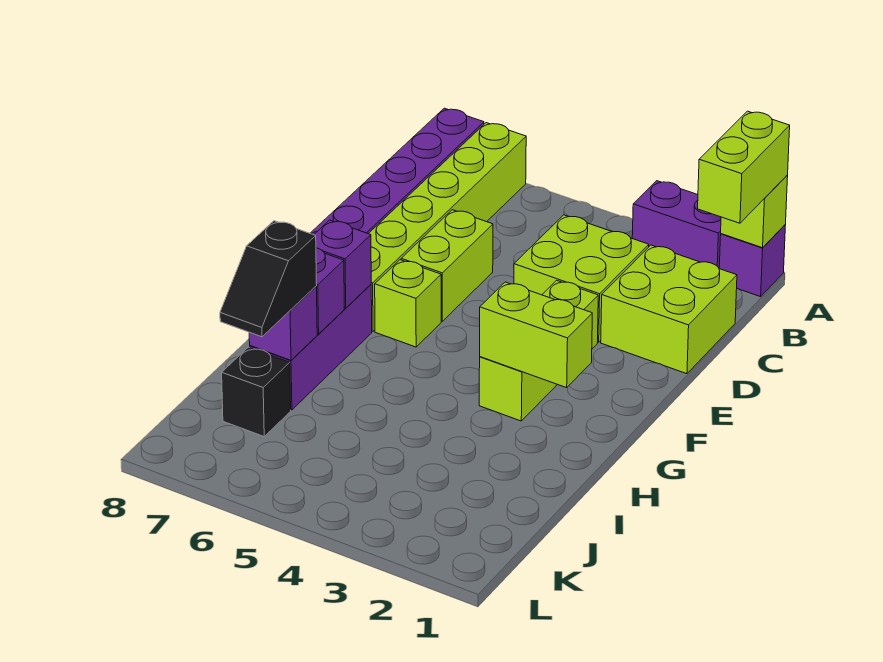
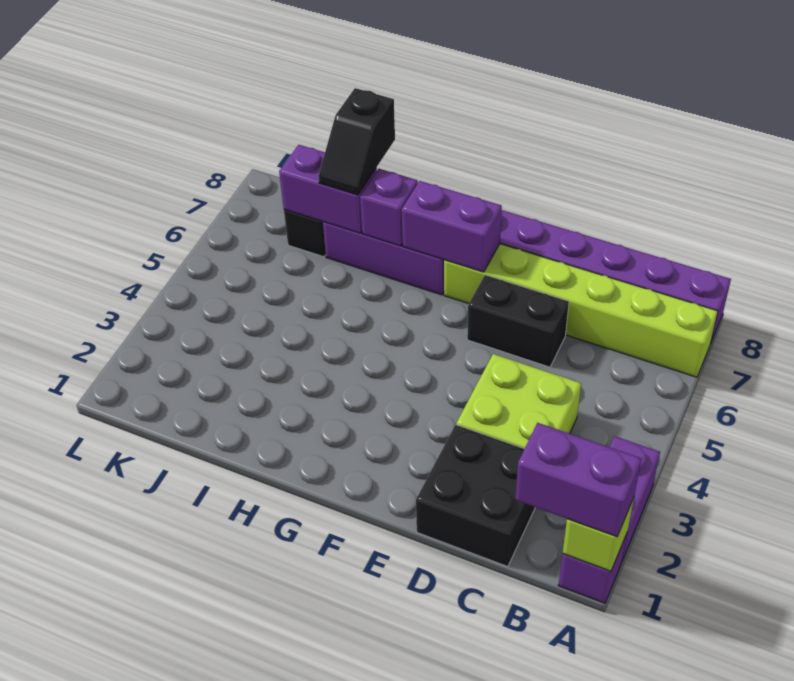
lime 1x2 brick [698,111,790,223] -> purple 1x2 brick [515,423,641,537]
lime 2x2 brick [601,245,737,374] -> black 2x2 brick [416,425,535,567]
lime 1x2 brick [401,210,493,321] -> black 1x2 brick [467,275,569,367]
lime 1x3 brick [479,280,598,421] -> none
lime 1x1 brick [375,260,441,347] -> none
lime 1x2 brick [480,282,592,388] -> none
purple 1x1 brick [314,220,371,308] -> purple 1x2 brick [402,181,502,272]
purple 1x1 brick [249,286,317,360] -> purple 1x2 brick [279,145,377,233]
black 1x2 slope [220,221,317,337] -> black 1x2 slope turned to [319,88,395,195]

